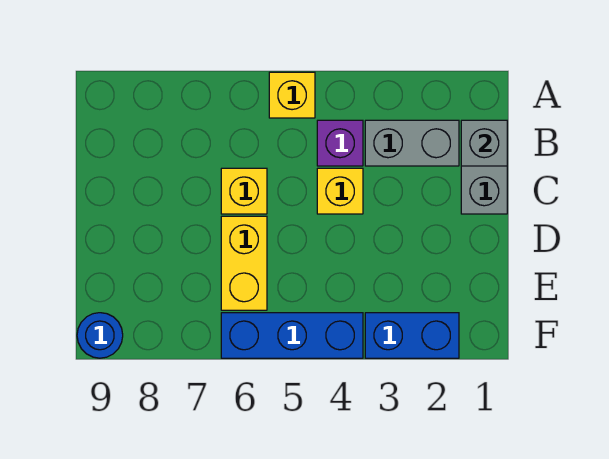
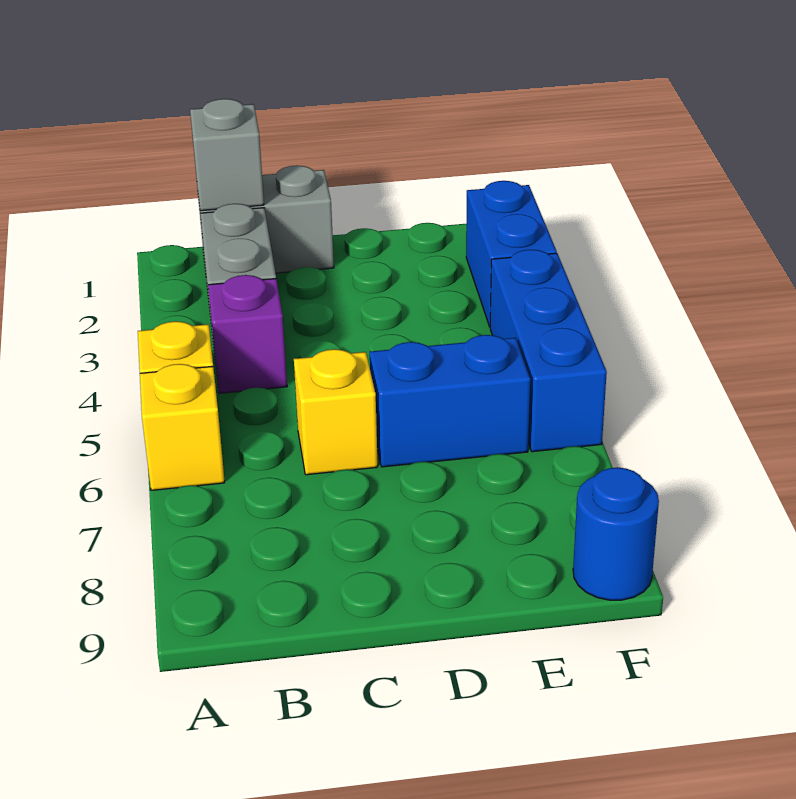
yellow 1x1 brick [317,168,363,214] -> yellow 1x1 brick moved to [140,364,225,490]
yellow 1x2 brick [221,216,267,310] -> blue 1x2 brick [370,335,530,467]

